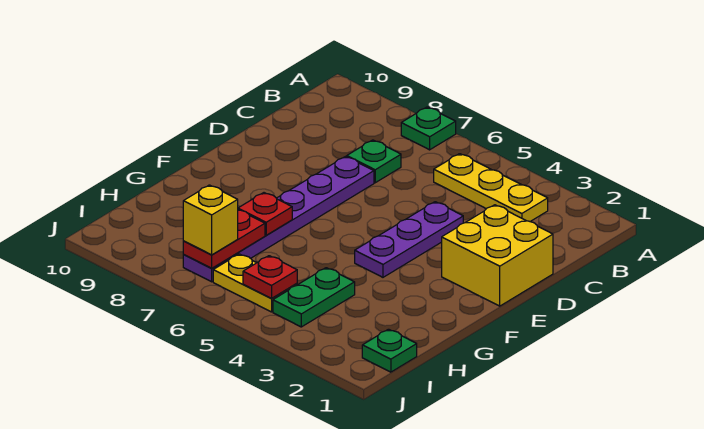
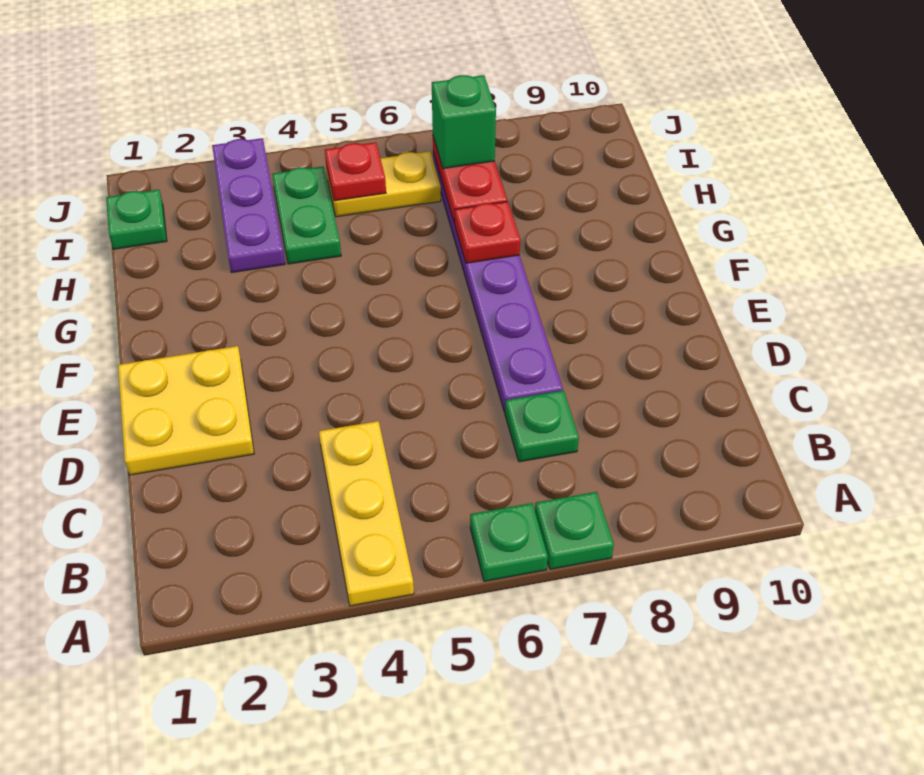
none -> green 1x1 plate [470,503,548,581]
yellow 1x3 plate [434,154,548,222] -> yellow 1x3 plate turned to [319,421,414,606]
yellow 2x2 brick [442,205,553,306] -> yellow 2x2 plate [118,346,254,475]
purple 1x3 plate [355,202,463,277] -> purple 1x3 plate moved to [212,138,285,273]
yellow 1x1 brick [183,185,238,255] -> green 1x1 brick [432,75,496,168]

